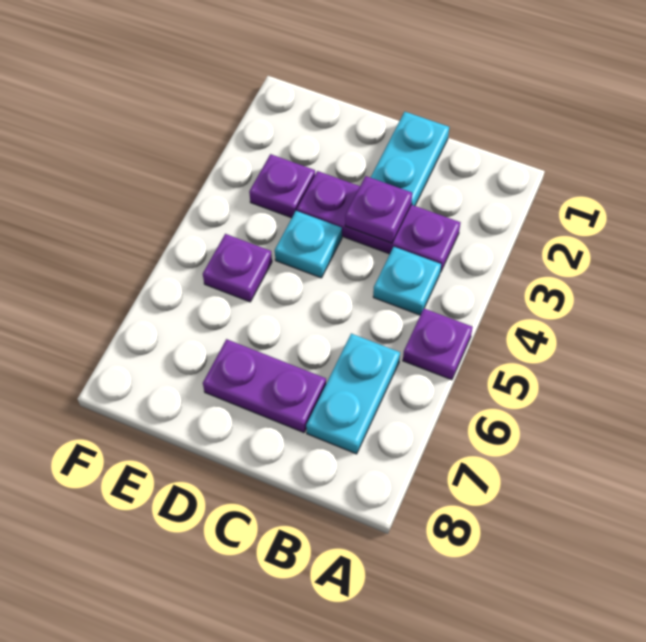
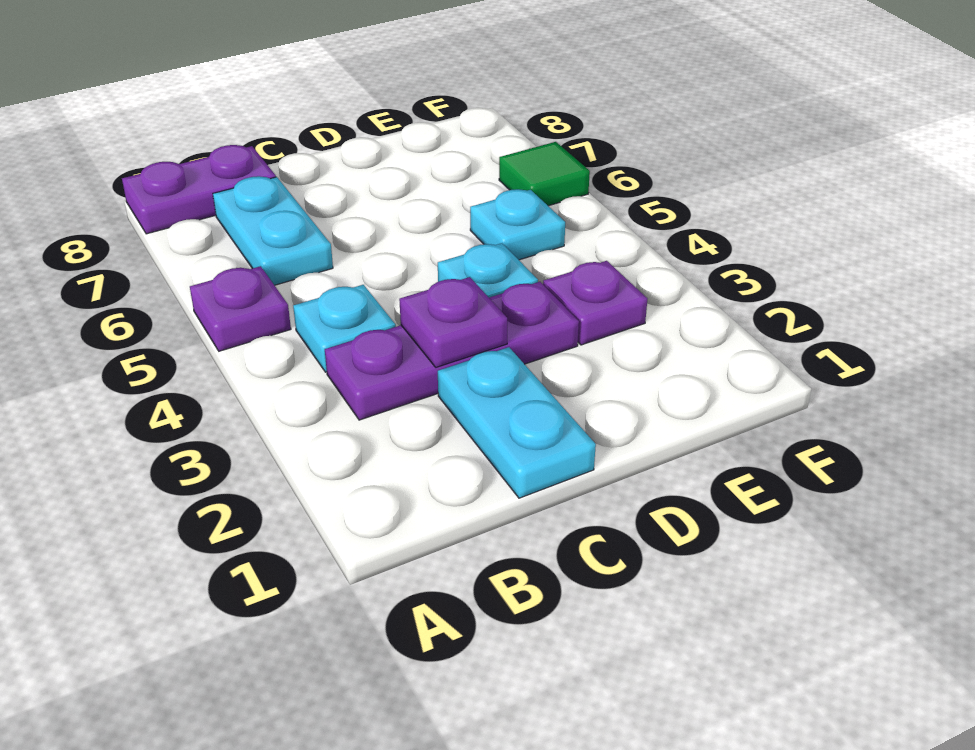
purple 1x2 plate [203,339,326,433] -> purple 1x2 plate moved to [122,145,276,234]
purple 1x1 plate [203,234,272,302] -> cyan 1x1 plate [470,189,565,260]
none -> green 1x1 tile [499,142,590,206]

